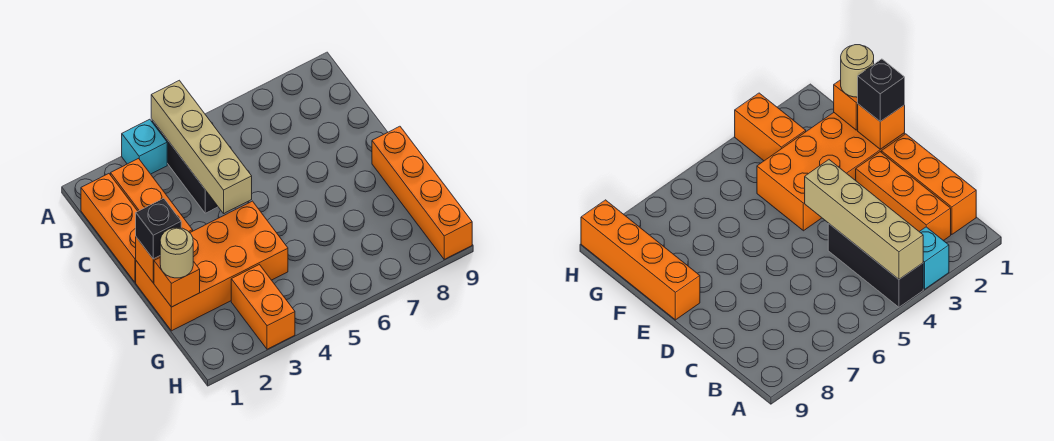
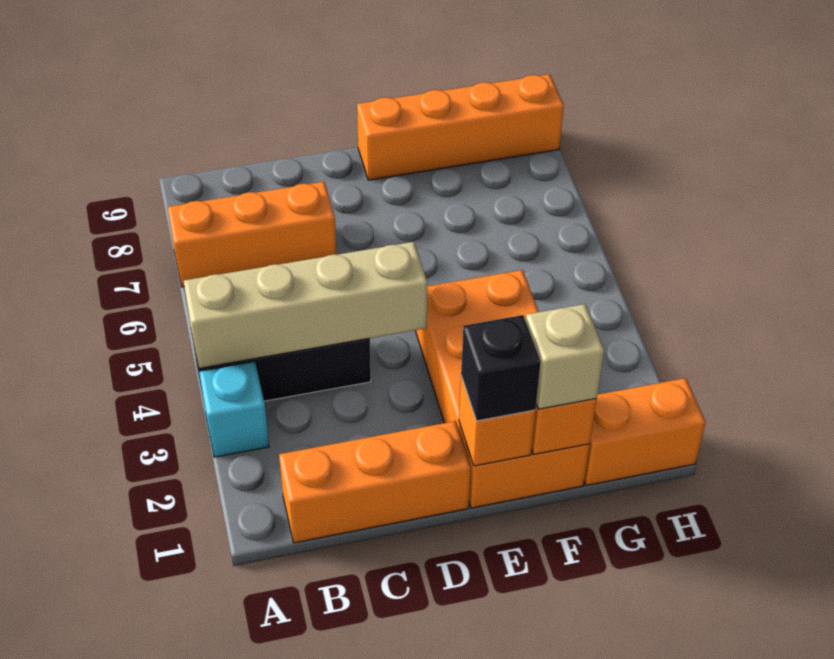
orange 1x3 brick [111,159,193,233] -> orange 1x3 brick moved to [168,182,336,287]
tan 1x1 round brick [160,228,193,278] -> tan 1x1 brick [526,304,604,409]
orange 1x2 brick [231,265,295,349] -> orange 1x2 brick moved to [584,378,706,485]

